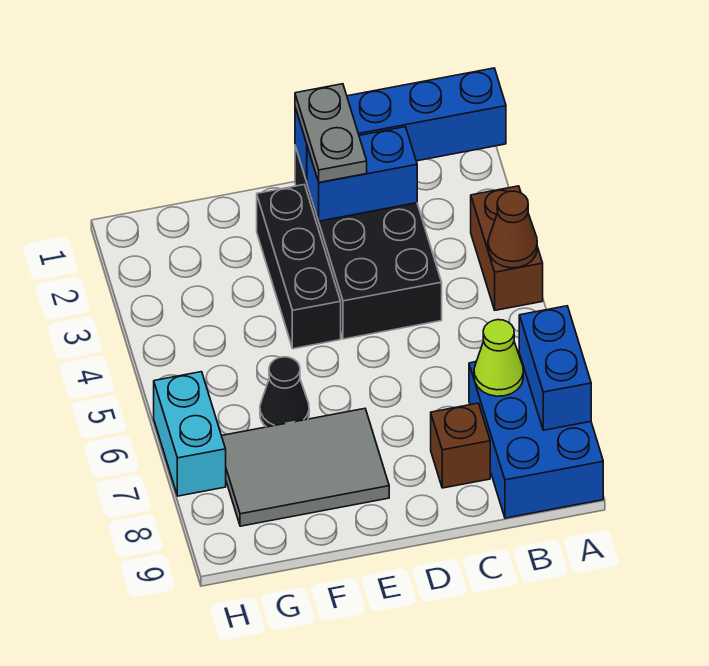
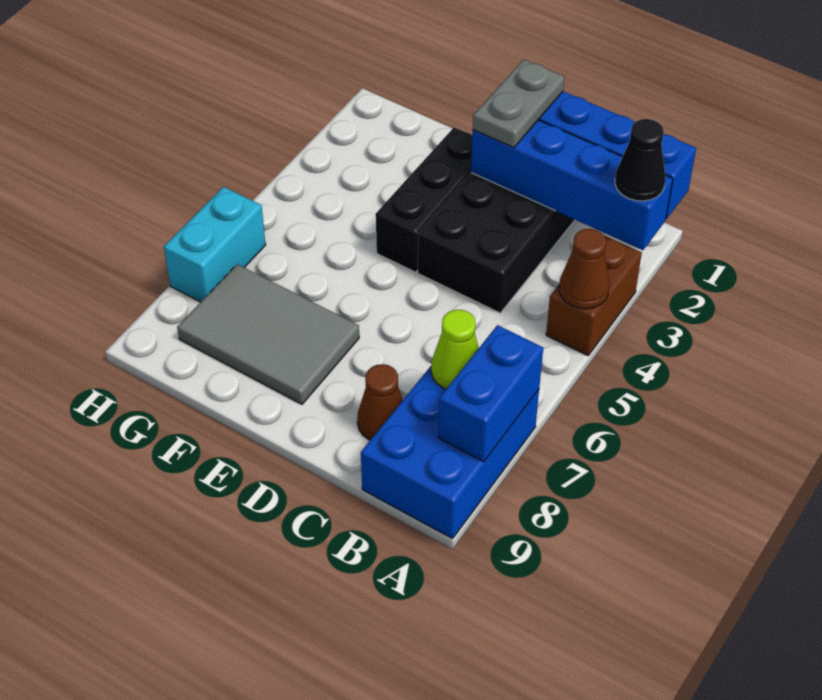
blue 1x2 brick [307,127,417,221] -> blue 1x4 brick [471,120,673,250]
brown 1x1 brick [431,403,490,488] -> brown 1x1 cone [357,364,403,440]
black 1x1 cone [260,357,309,427] -> black 1x1 cone moved to [615,119,665,201]

